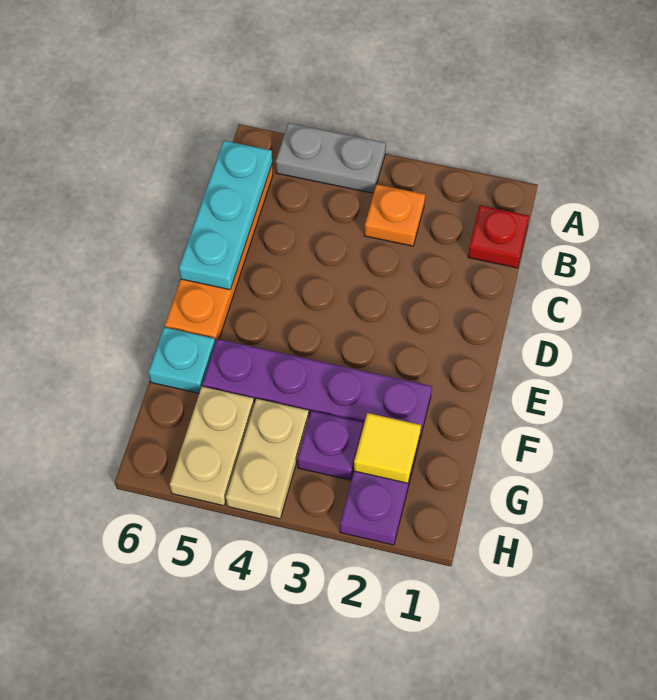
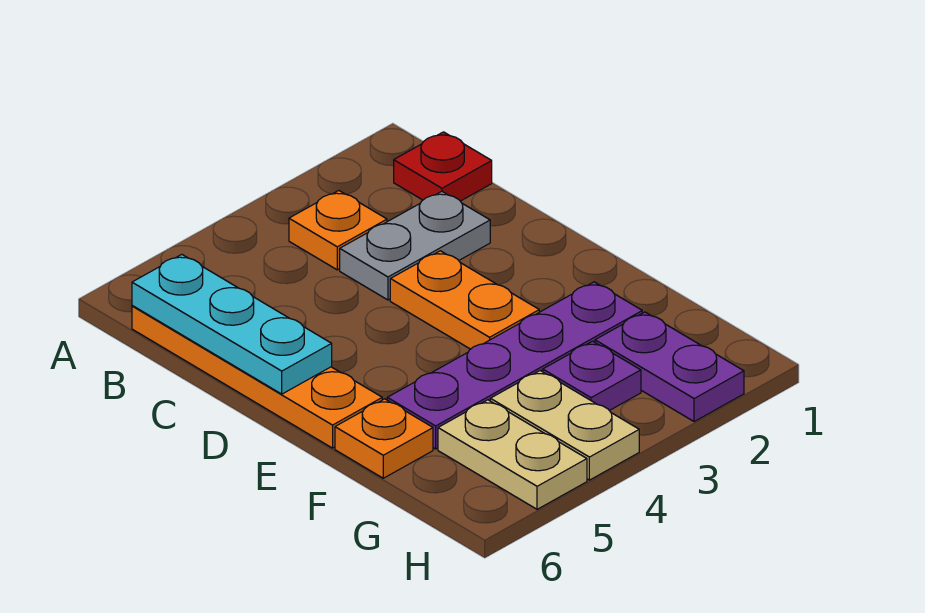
grey 1x2 plate [276,123,386,193] -> grey 1x2 plate moved to [340,191,490,300]
none -> orange 1x2 plate [390,251,539,349]
cyan 1x1 plate [148,327,215,393] -> orange 1x1 plate [335,399,433,478]
yellow 1x1 tile [354,413,421,483] -> none

